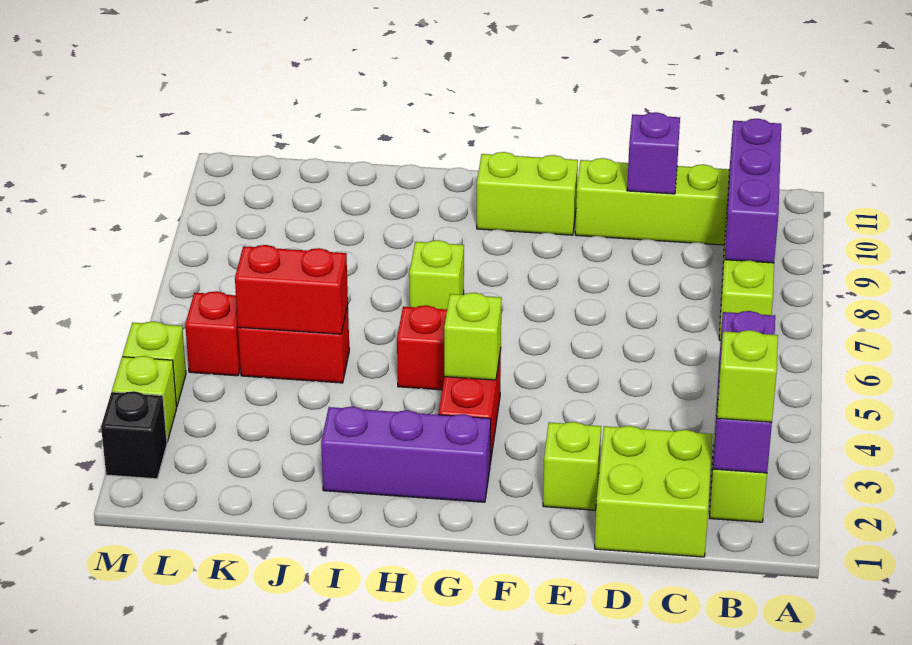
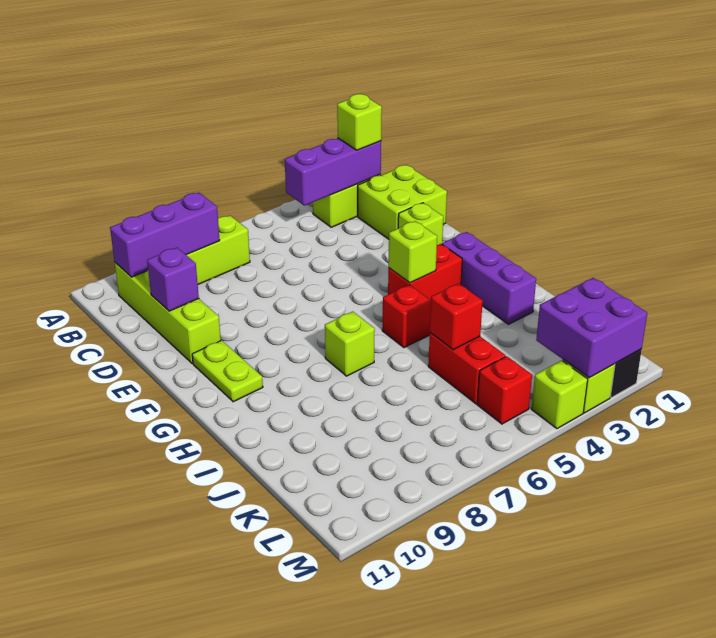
lime 1x2 brick [477,152,578,235] -> lime 1x2 plate [192,340,263,402]
red 1x2 brick [235,245,348,334] -> red 1x1 brick [430,283,483,350]
none -> purple 2x2 brick [536,278,647,378]

